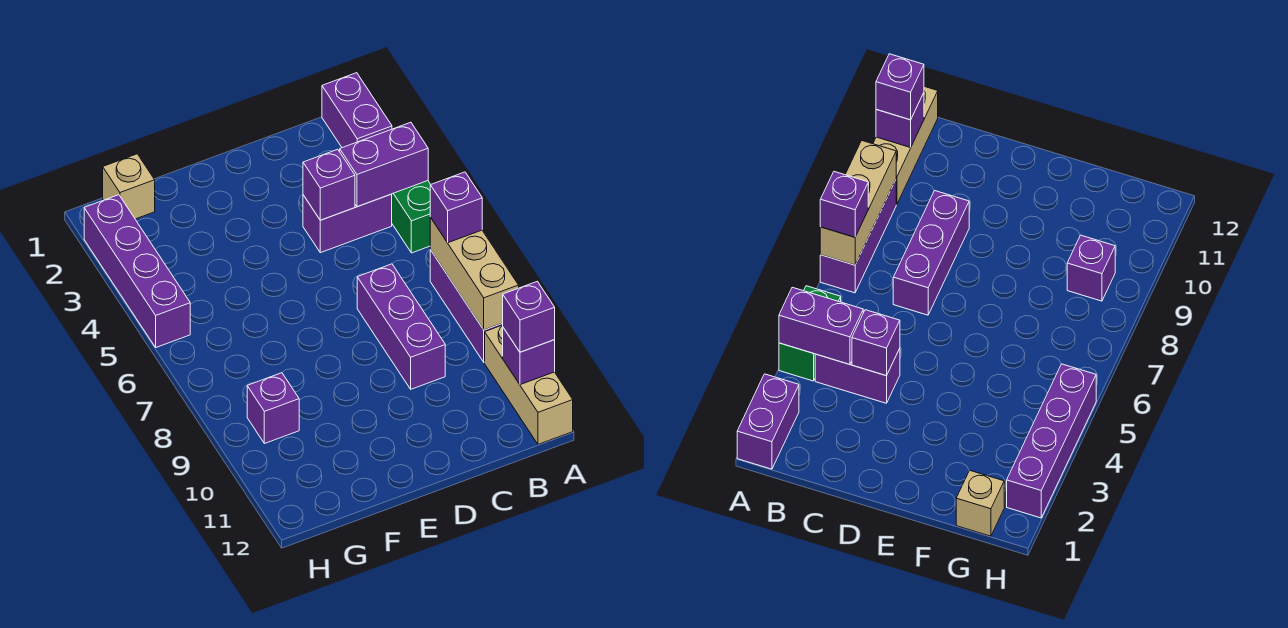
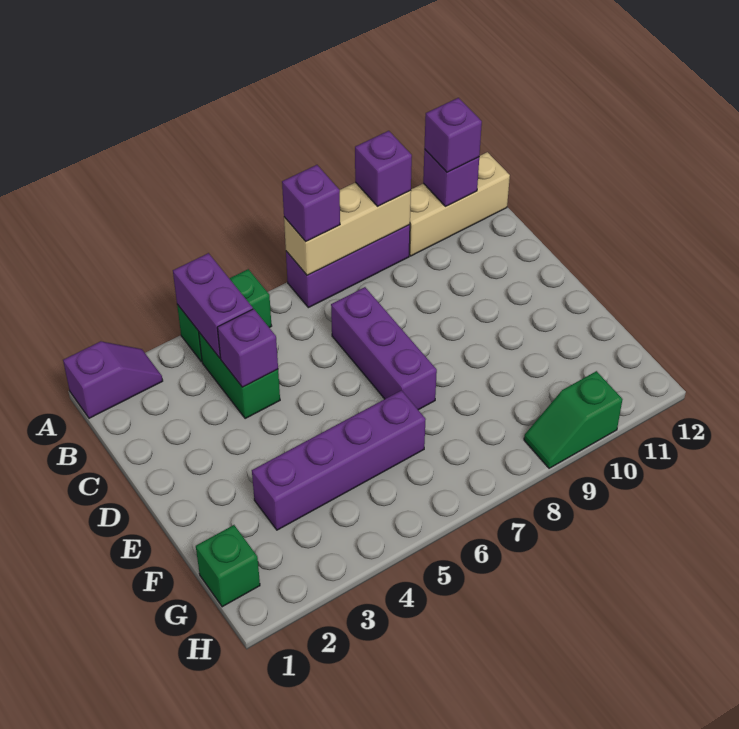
purple 1x2 brick [322,73,392,148] -> purple 1x2 slope [63,341,163,418]
purple 1x2 brick [303,194,392,253] -> green 1x2 brick [199,333,280,419]
purple 1x3 brick [357,264,445,389] -> purple 1x3 brick turned to [331,287,437,410]
tan 1x1 brick [103,154,155,219] -> green 1x1 brick [196,525,260,607]
purple 1x1 brick [247,373,299,444] -> purple 1x1 brick moved to [355,131,412,206]
purple 1x4 brick [84,195,190,347] -> purple 1x4 brick moved to [252,390,426,530]
none -> green 1x2 slope [524,371,623,468]

